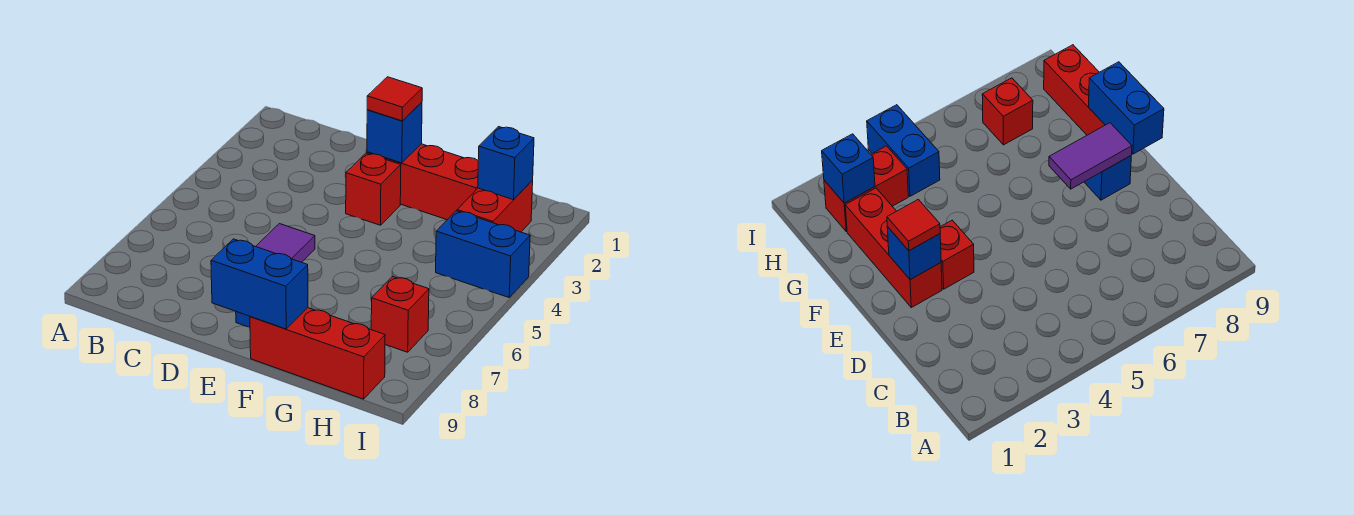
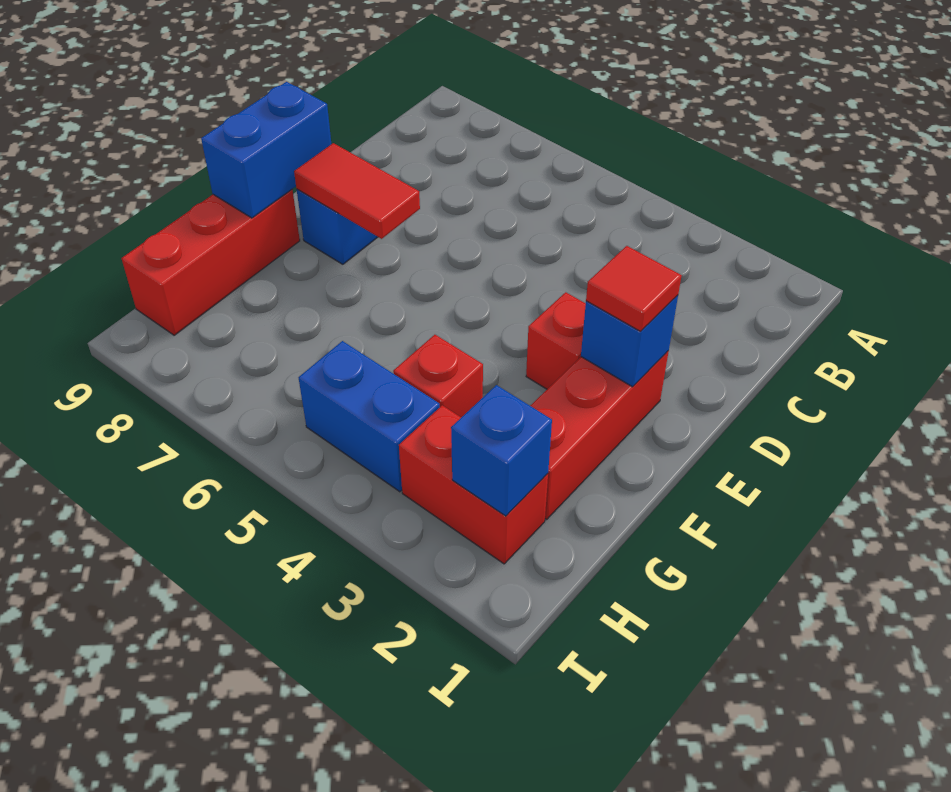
purple 1x2 tile [256,224,315,262] -> red 1x2 tile [294,143,420,239]
blue 1x2 brick [436,211,530,297] -> blue 1x2 brick turned to [299,341,440,492]
red 1x1 brick [371,276,429,352] -> red 1x1 brick moved to [393,335,483,417]

